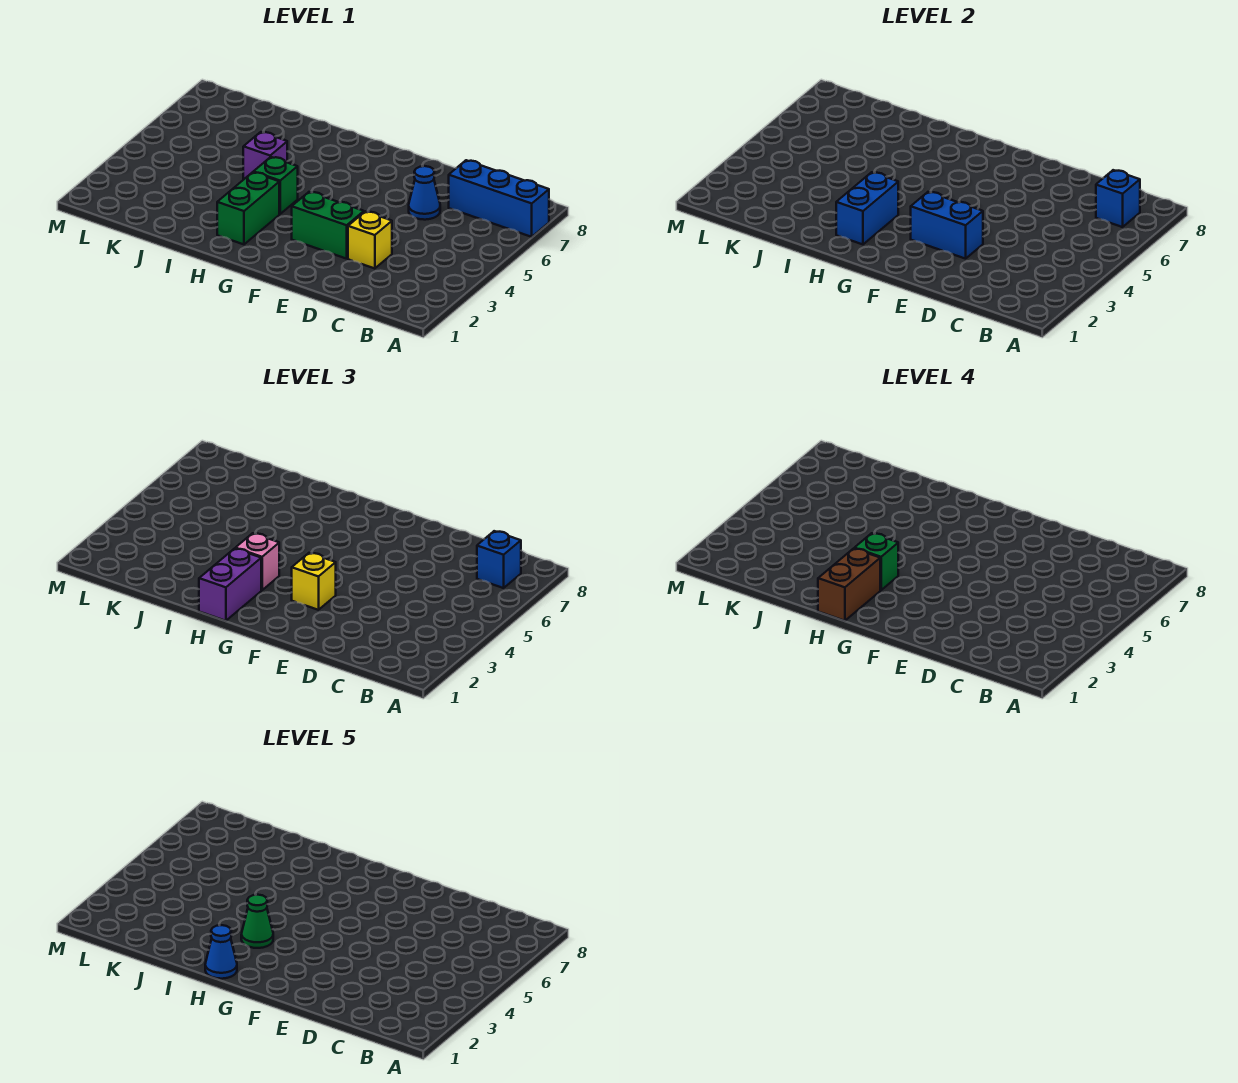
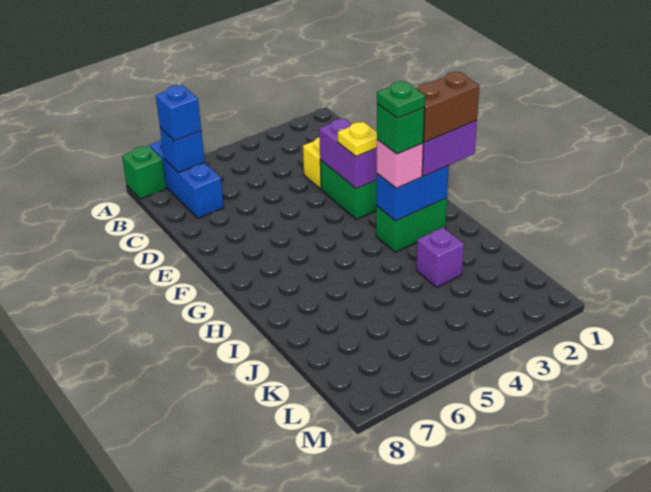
blue 1x1 cone [409,166,440,220] -> none
blue 1x2 brick [911,192,983,259] -> purple 1x2 brick [319,118,377,189]
yellow 1x1 brick [292,553,336,610] -> yellow 1x1 plate [338,122,377,156]
blue 1x1 cone [205,925,237,979] -> none
green 1x1 cone [241,895,273,948] -> green 1x1 plate [377,81,425,118]
green 1x1 brick [253,157,298,214] -> green 1x1 brick moved to [122,146,166,199]
purple 1x1 brick [243,132,287,180] -> purple 1x1 brick moved to [416,228,464,287]

